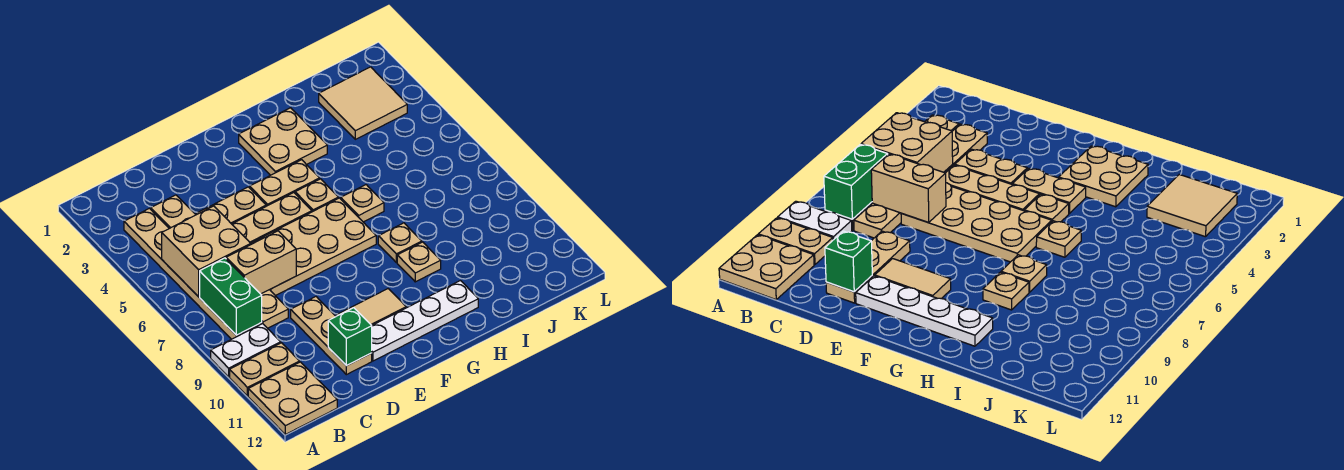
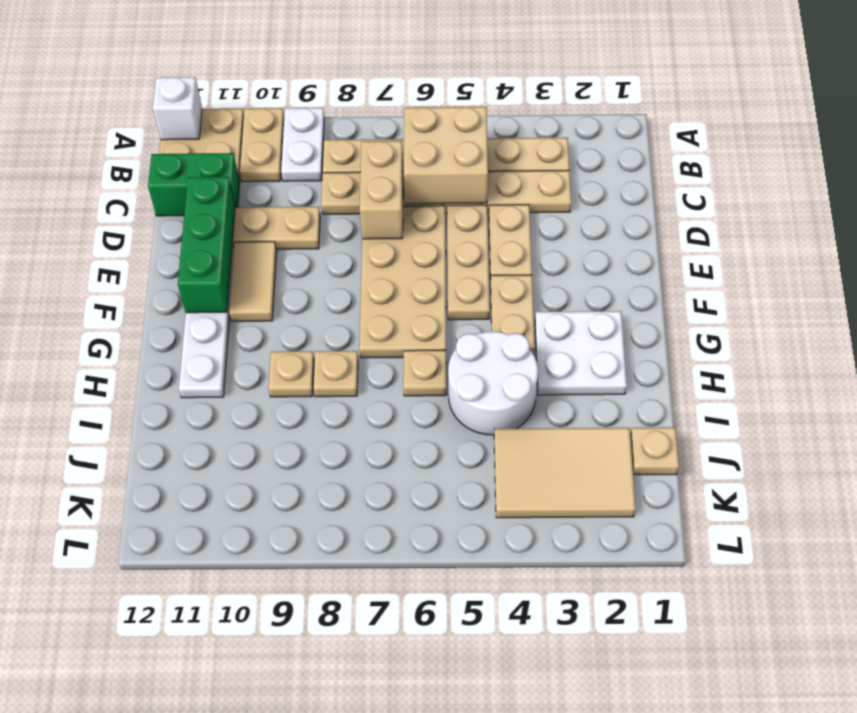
none -> white 1x1 brick [153,77,202,140]
green 1x2 brick [200,258,262,335] -> green 1x2 brick moved to [148,153,240,216]
green 1x1 brick [328,308,372,366] -> green 1x3 brick [178,177,235,313]
tan 2x2 plate [239,108,327,175] -> white 2x2 plate [535,311,627,395]
tan 1x1 plate [295,179,339,212] -> tan 1x1 plate moved to [630,427,679,475]
none -> white 2x2 round brick [448,331,538,435]
tan 2x2 tile [319,67,407,139] -> tan 2x3 tile [494,428,636,518]

